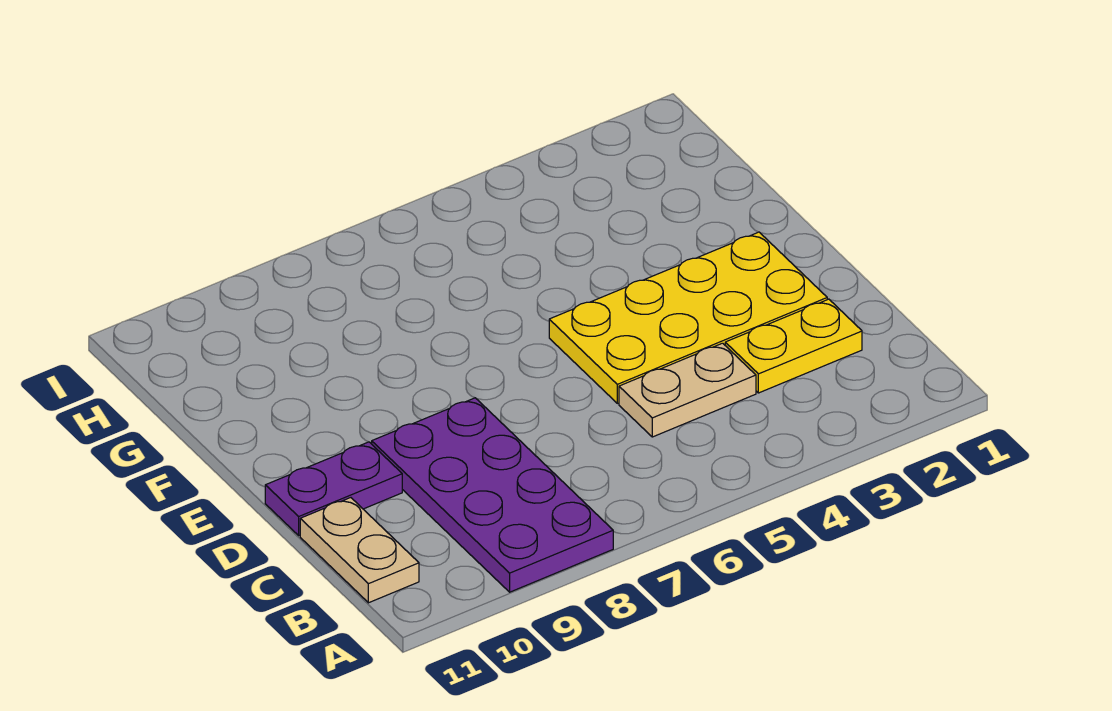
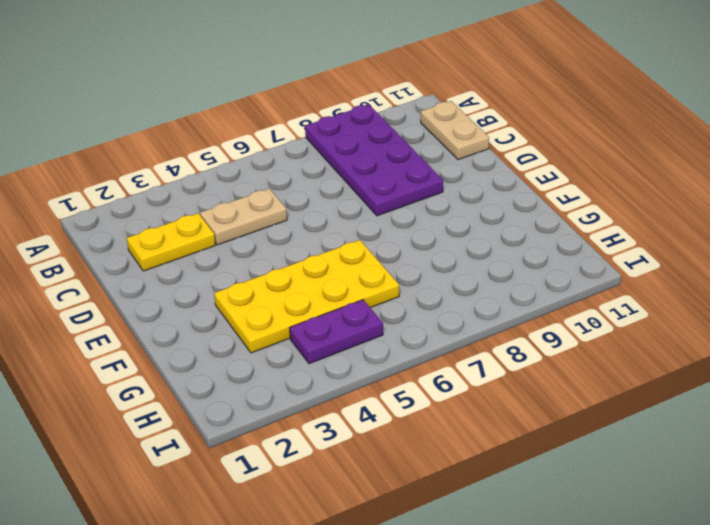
yellow 2x4 plate [549,232,827,403] -> yellow 2x4 plate moved to [214,240,399,353]
purple 1x2 plate [265,442,402,535] -> purple 1x2 plate moved to [290,300,383,364]

